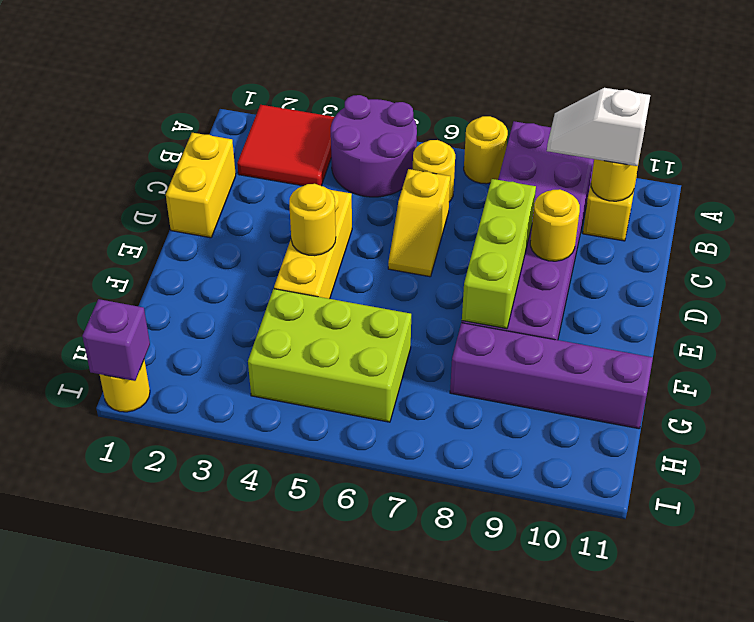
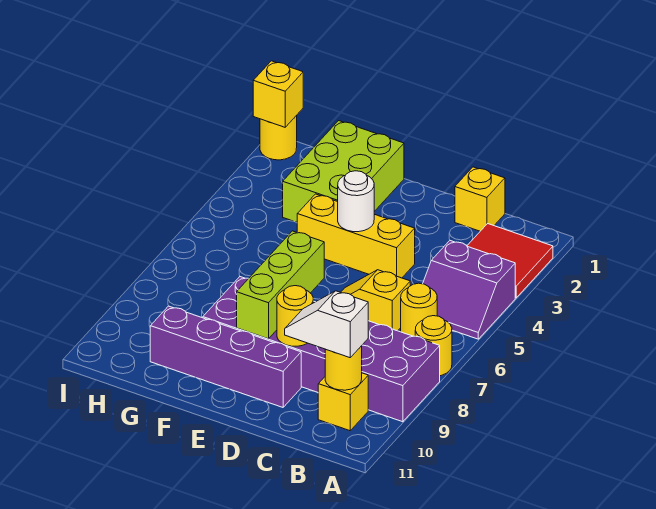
purple 2x2 round brick [331,95,417,197] -> purple 2x2 slope [423,241,515,339]
white 1x2 slope [547,88,650,166] -> white 1x2 slope turned to [285,291,368,358]
yellow 1x2 brick [166,133,236,238] -> yellow 1x1 brick [455,167,505,231]
lime 1x3 brick [462,179,536,329] -> lime 1x3 brick turned to [237,231,324,339]
yellow 1x1 round brick [289,184,336,256] -> white 1x1 round brick [338,171,374,232]
lime 2x3 brick [248,289,411,422] -> lime 2x3 brick moved to [283,121,404,222]
purple 1x4 brick [450,323,653,429] -> purple 1x4 brick turned to [150,306,301,407]
purple 1x1 brick [82,299,150,381] -> yellow 1x1 brick [253,61,303,127]

